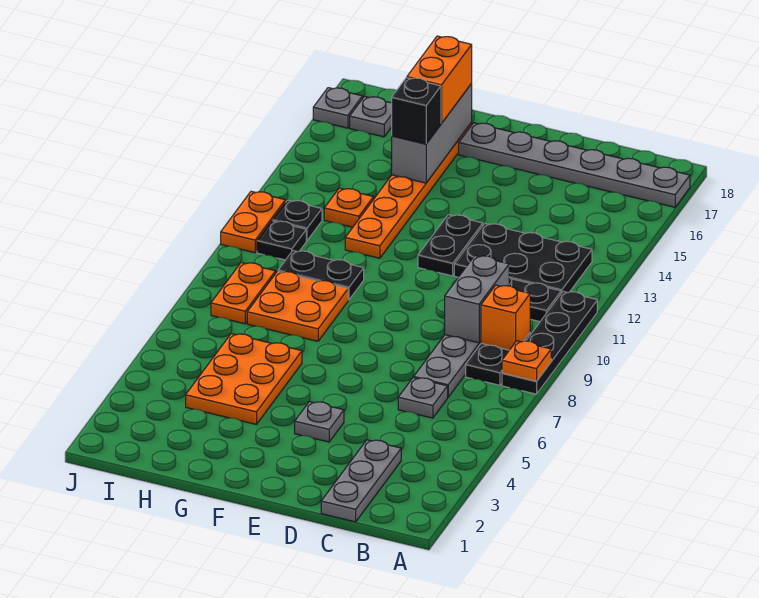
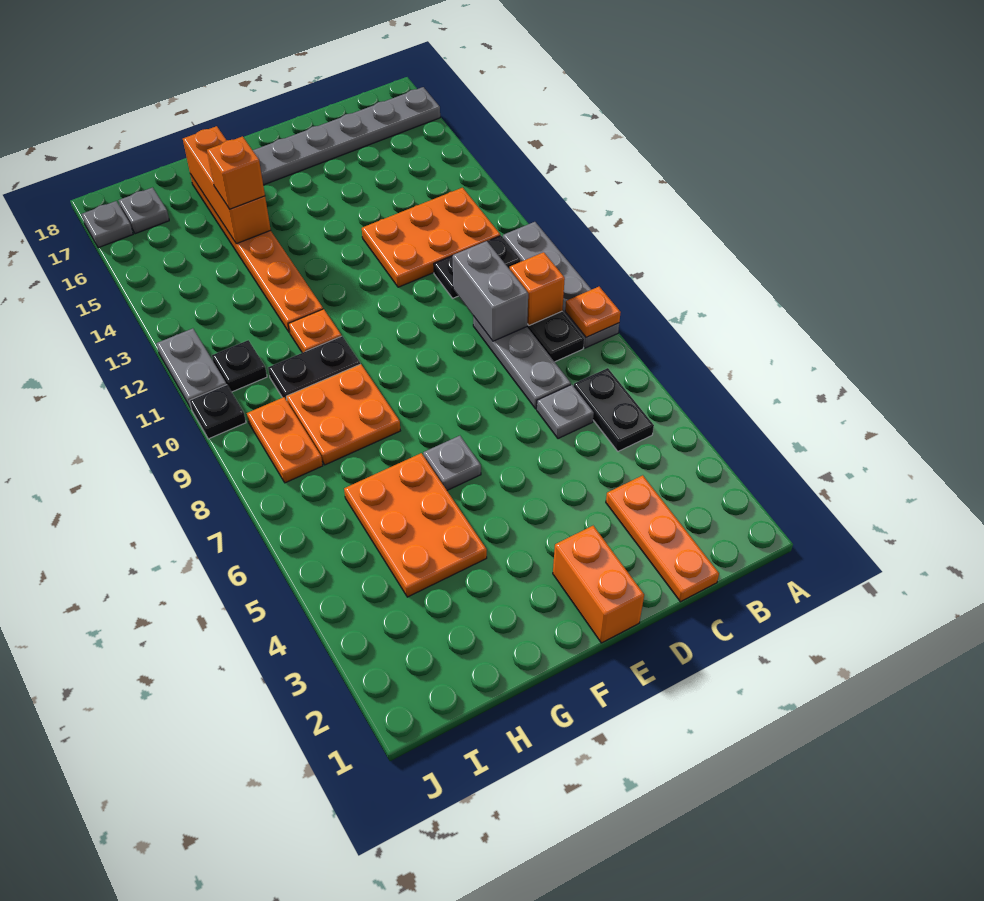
black 1x4 plate [502,291,597,394] -> grey 1x4 plate [503,222,619,348]
black 2x3 plate [454,223,592,293] -> orange 2x3 plate [362,188,500,287]
grey 1x3 plate [321,440,401,522] -> orange 1x3 plate [606,475,719,602]
grey 1x1 plate [295,401,344,442] -> grey 1x1 plate moved to [423,436,481,490]
black 1x2 plate [418,215,483,276] -> black 1x2 plate moved to [574,368,654,451]
grey 1x3 brick [392,84,472,183] -> orange 1x3 brick [183,126,271,244]
black 1x1 brick [392,78,441,144] -> orange 1x1 brick [207,136,265,209]
orange 1x2 brick [407,36,472,123] -> orange 1x2 brick moved to [553,526,644,643]
orange 1x1 plate [324,188,374,227] -> orange 1x1 plate moved to [288,309,341,353]
black 1x1 plate [273,200,322,241] -> black 1x1 plate moved to [190,385,246,439]
orange 1x2 plate [221,191,285,253] -> grey 1x2 plate [156,328,227,408]

